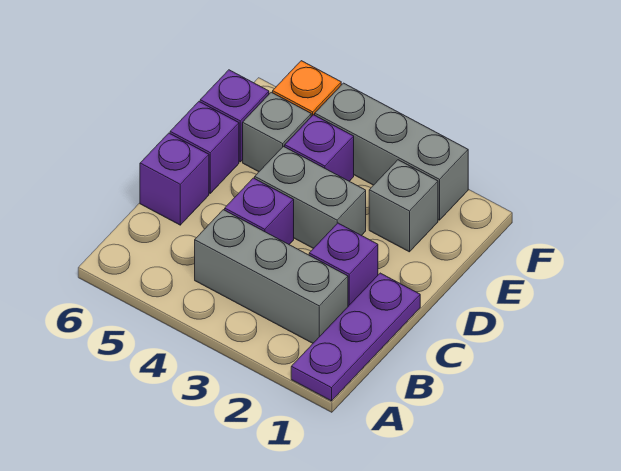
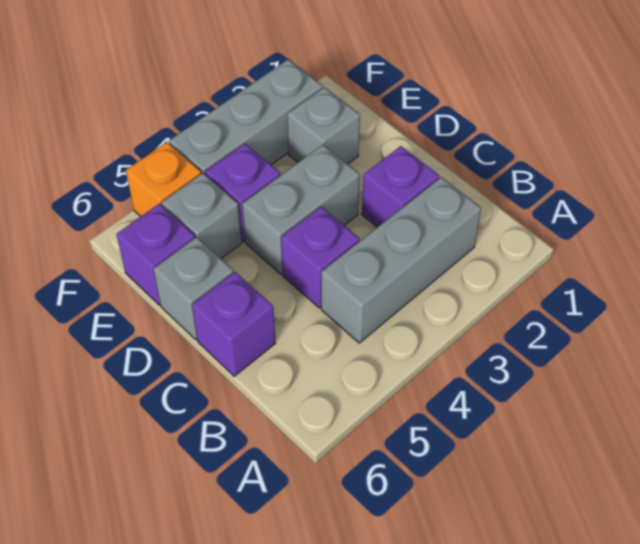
purple 1x3 plate [291,273,420,401] -> none
purple 1x1 brick [170,102,239,193] -> grey 1x1 brick [153,237,233,340]

